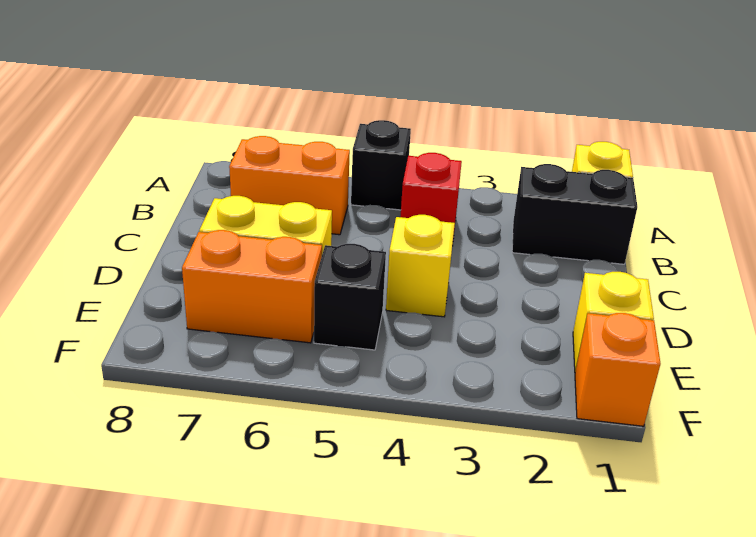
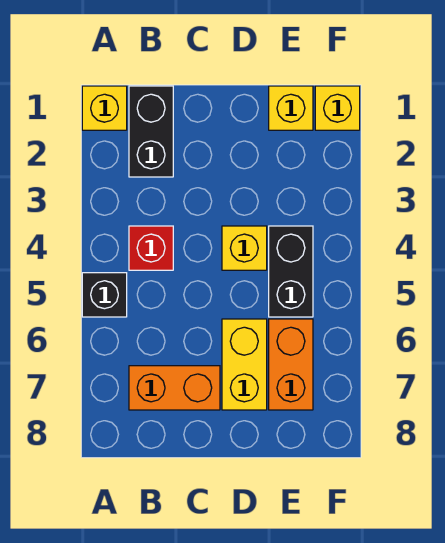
orange 1x2 brick [229,136,350,235] -> orange 1x2 brick turned to [129,366,220,410]
black 1x1 brick [314,244,386,350] -> black 1x2 brick [269,226,313,317]
orange 1x1 brick [575,313,661,426] -> yellow 1x1 brick [315,86,360,130]

